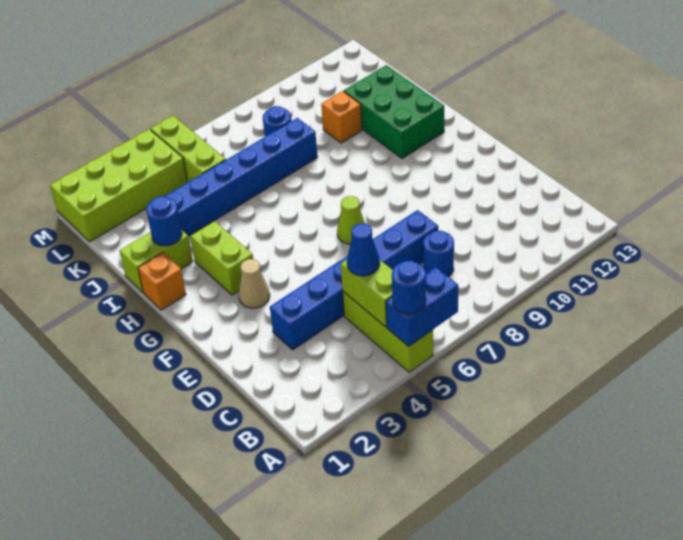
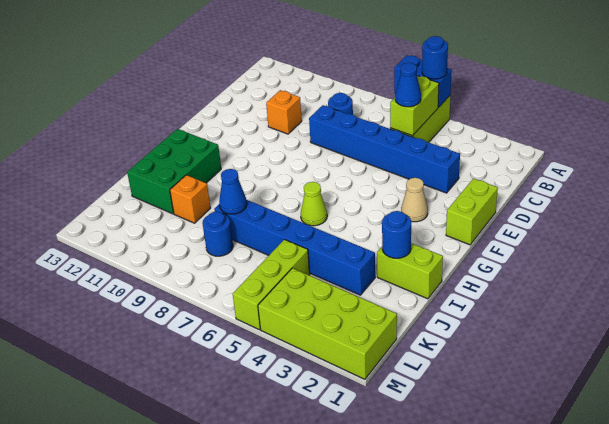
lime 1x1 cone [337,196,365,244] -> lime 1x1 cone moved to [301,182,327,226]
lime 1x2 brick [190,221,253,295] -> lime 1x2 brick moved to [446,179,498,245]
orange 1x1 brick [138,253,186,310] -> orange 1x1 brick moved to [266,90,302,134]
none -> blue 1x1 cone [219,169,247,214]

